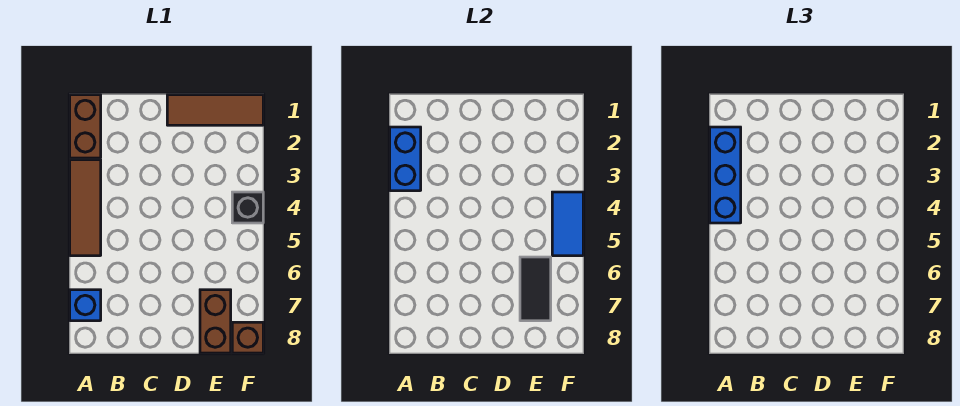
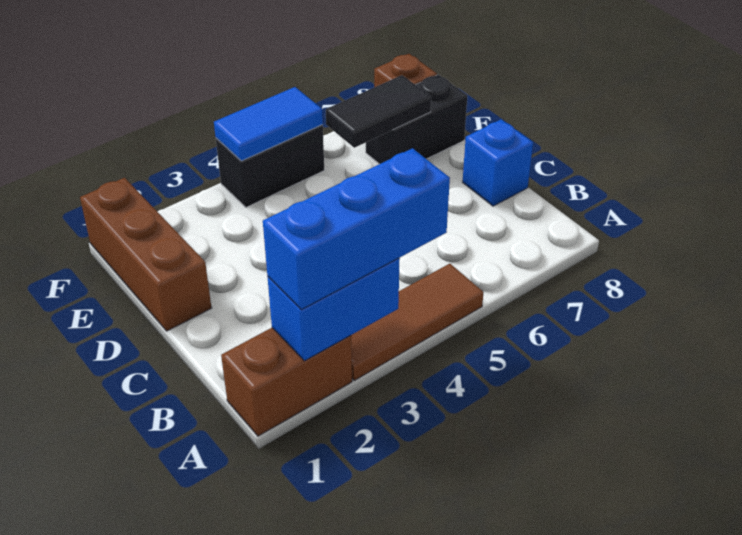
blue 1x1 brick [70,290,101,321] -> blue 1x1 brick moved to [463,119,533,206]
brown 1x3 tile [167,95,263,125] -> brown 1x3 brick [80,178,212,331]
brown 1x2 brick [200,290,231,353] -> black 1x2 brick [366,74,467,164]
black 1x1 brick [232,192,263,223] -> black 1x2 brick [216,125,324,207]

